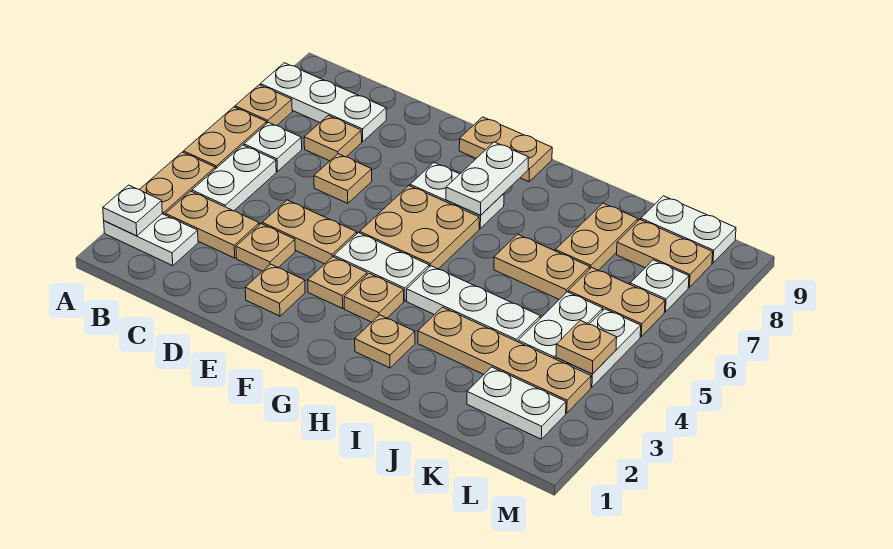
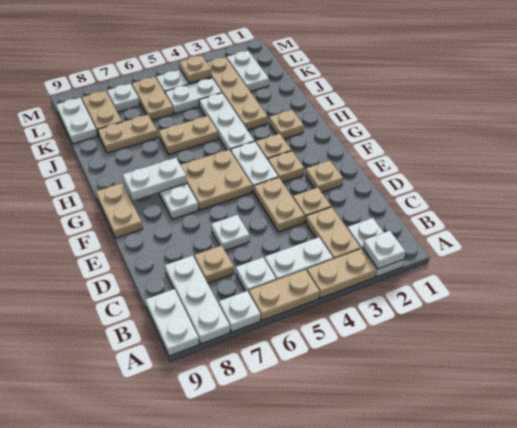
tan 1x1 plate [235,85,292,126] -> white 1x1 plate [219,291,260,332]
none -> white 1x2 plate [145,289,199,356]
tan 1x1 plate [314,154,372,203] -> white 1x1 plate [211,215,250,251]
tan 1x2 plate [494,234,590,299] -> tan 1x2 plate turned to [159,116,218,154]

